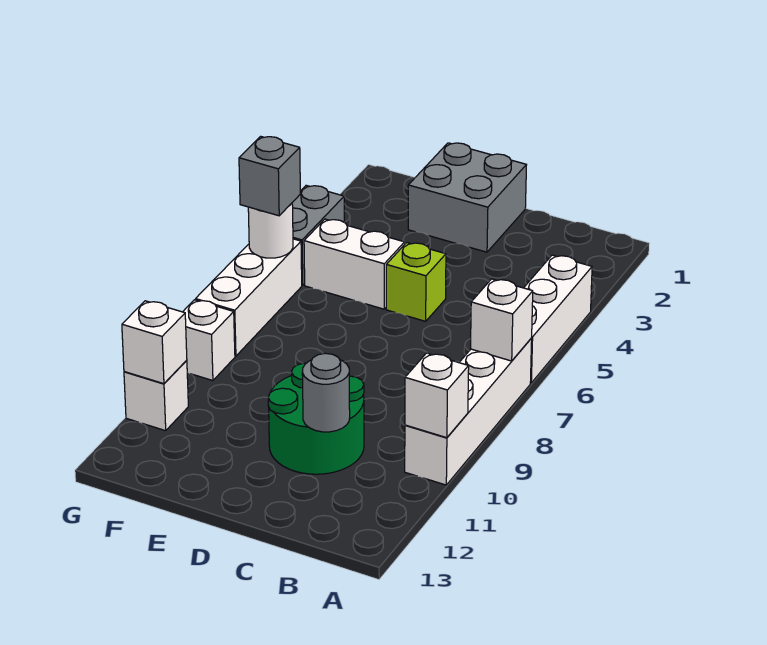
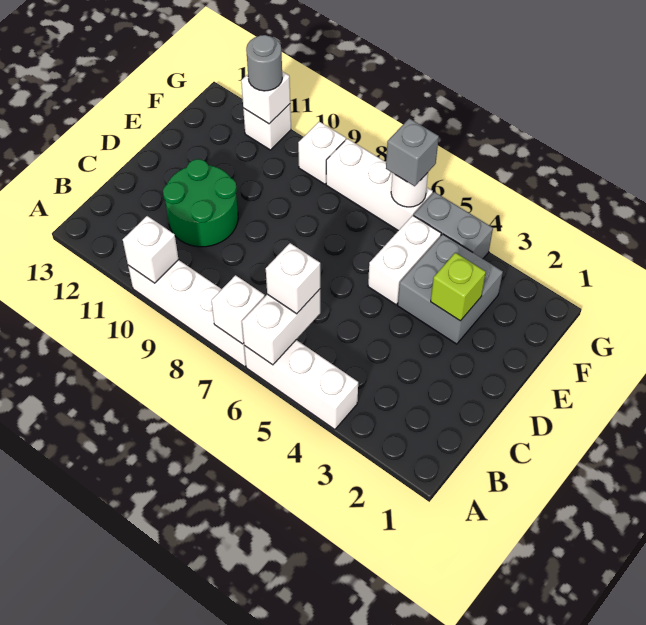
none -> white 1x2 brick [242,289,320,365]
none -> white 1x1 brick [266,243,320,314]
grey 1x1 round brick [302,353,350,432] -> grey 1x1 round brick moved to [246,35,282,91]
grey 2x2 brick [408,143,526,252] -> grey 2x2 brick moved to [398,234,503,344]
lime 1x1 brick [386,243,446,321] -> lime 1x1 brick moved to [431,253,486,321]

